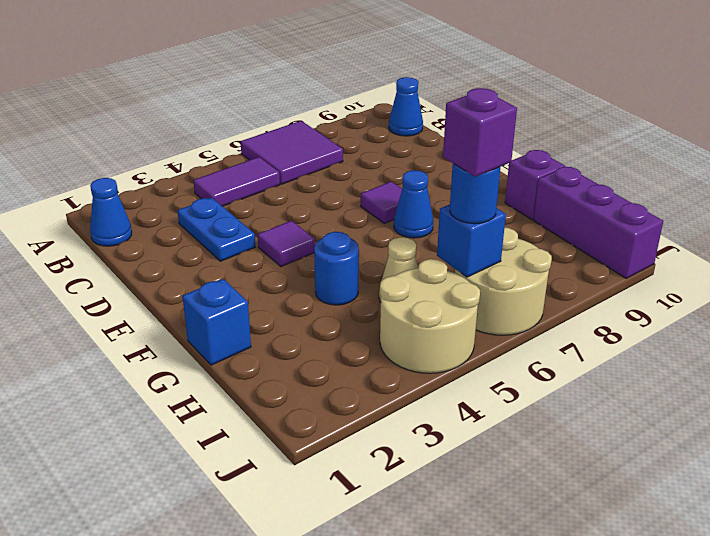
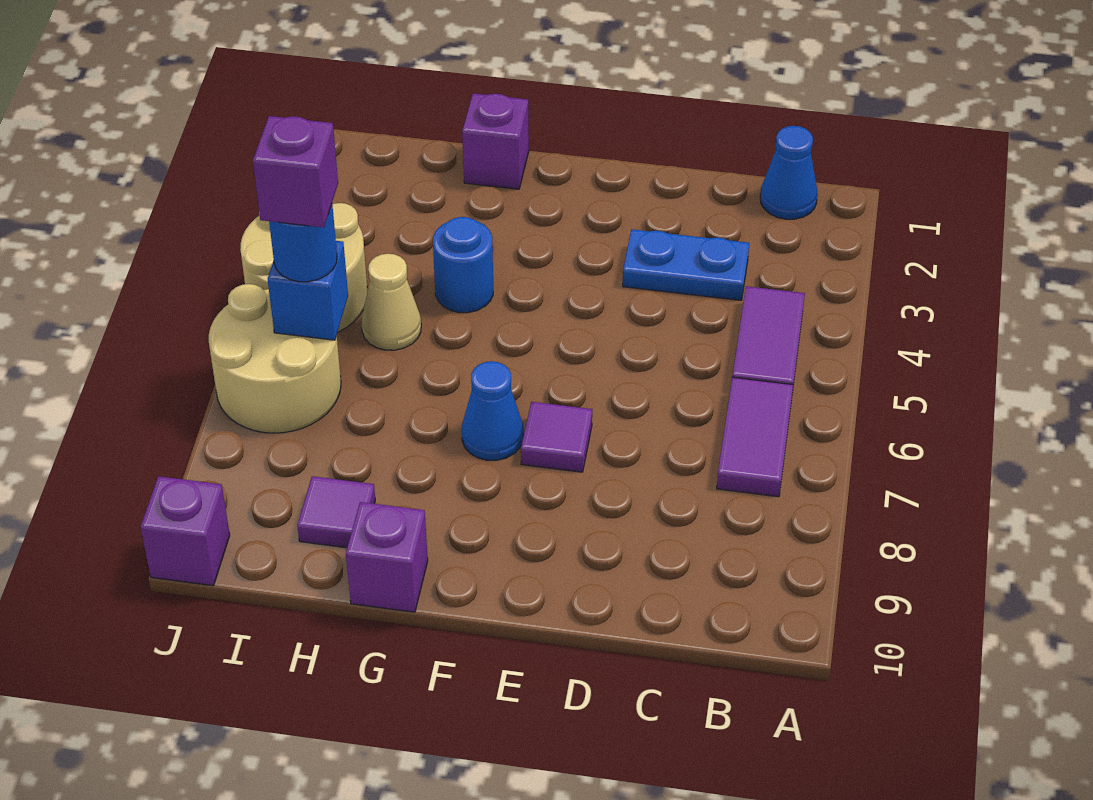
purple 2x2 tile [241,121,343,184] -> purple 1x2 tile [717,377,793,497]
blue 1x1 cone [389,77,423,136] -> none
purple 1x1 tile [258,221,315,266] -> purple 1x1 tile moved to [297,476,375,548]
blue 1x1 brick [182,279,251,365] -> purple 1x1 brick [462,93,529,189]
purple 1x3 brick [533,167,663,278] -> purple 1x1 brick [140,476,230,586]

